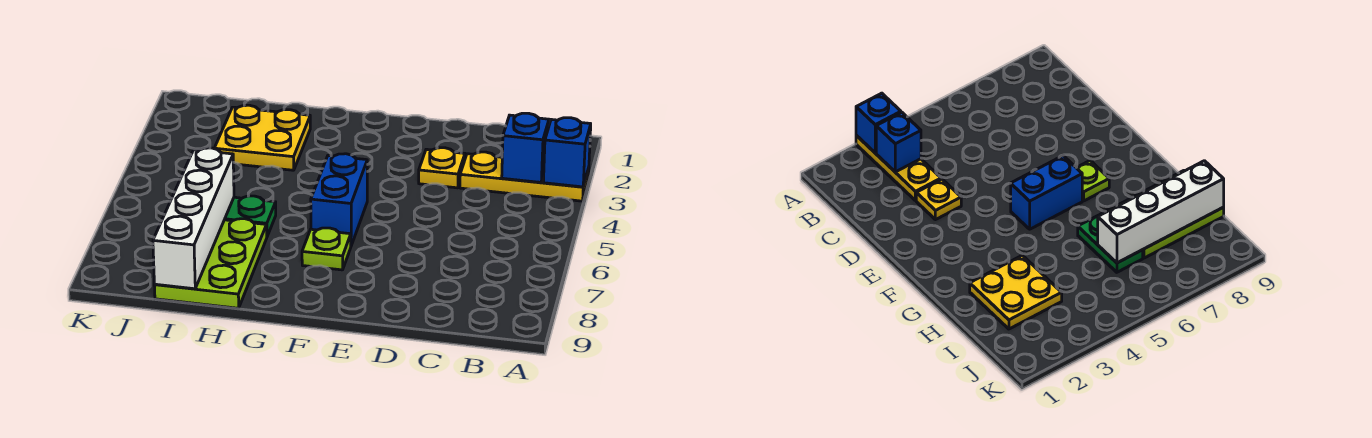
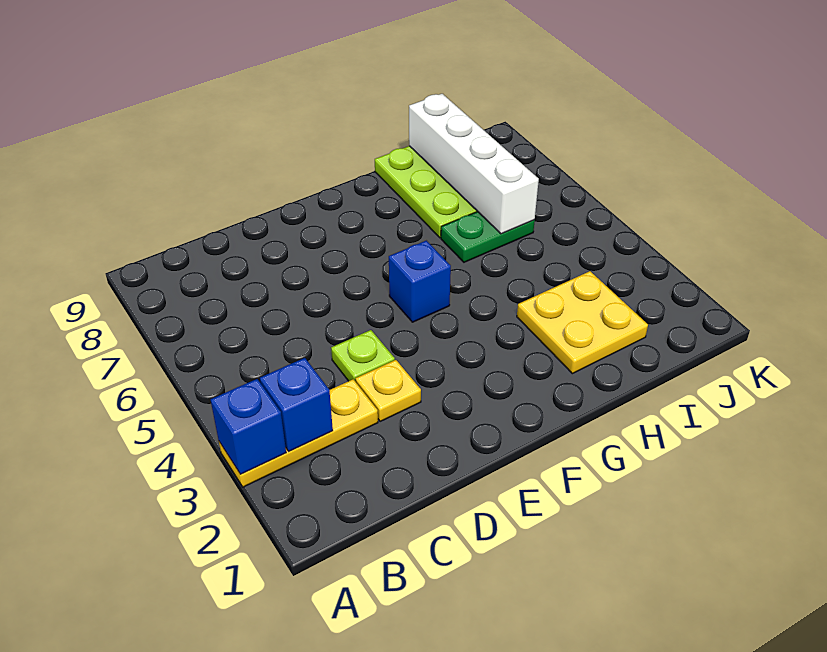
blue 1x2 brick [311,154,367,246] -> blue 1x1 brick [389,241,451,322]
lime 1x1 plate [302,228,351,270] -> lime 1x1 plate moved to [331,330,395,382]

